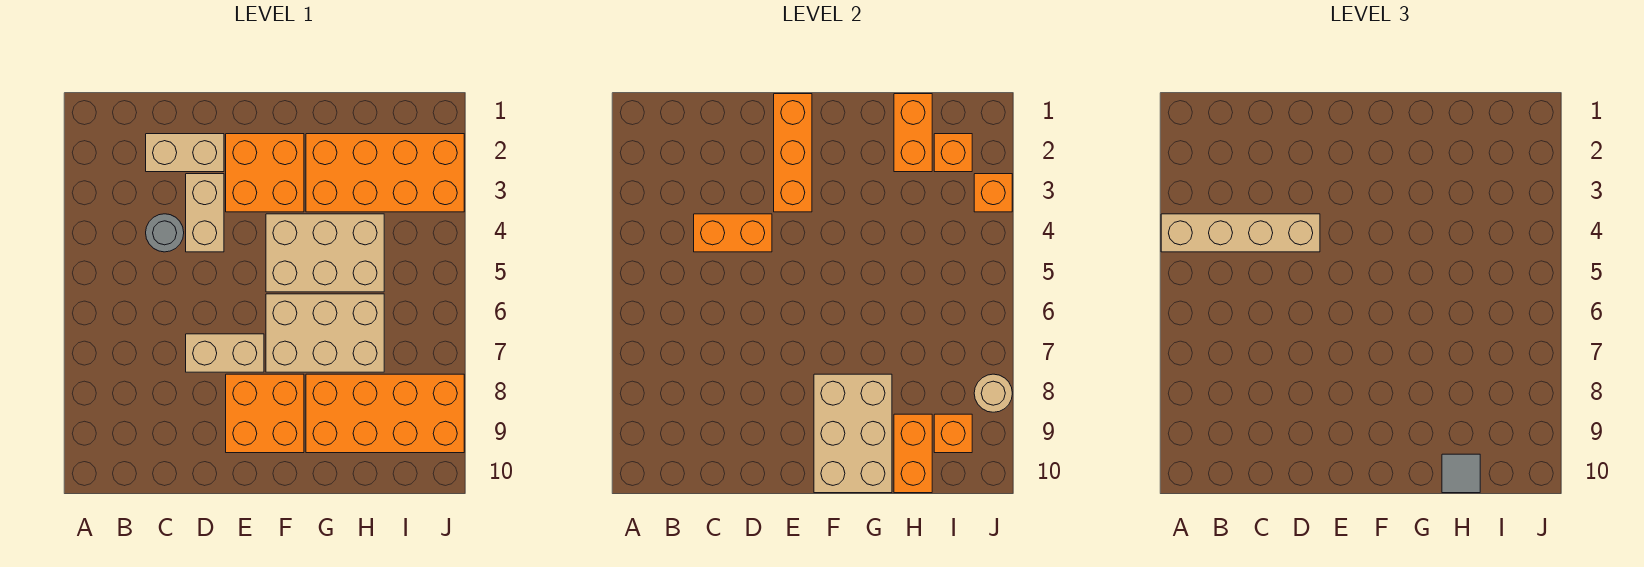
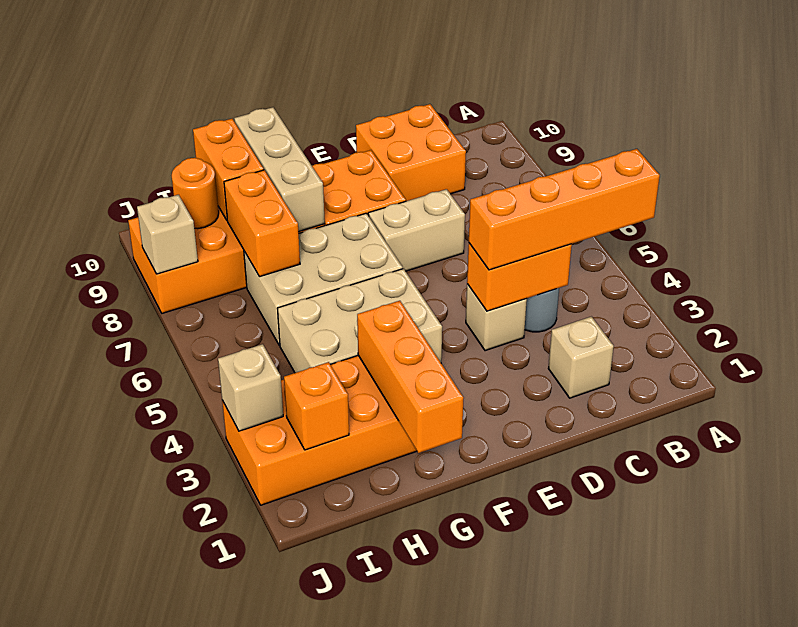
tan 1x4 brick [1161,214,1320,252] -> orange 1x4 brick [469,149,660,270]
tan 1x2 brick [146,134,224,172] -> tan 1x1 brick [548,317,614,398]
tan 1x2 brick [186,174,224,252] -> tan 1x1 brick [466,284,527,351]
orange 1x3 brick [774,94,812,212] -> orange 1x3 brick moved to [357,301,464,453]
orange 2x2 brick [226,134,304,212] -> orange 2x2 brick moved to [356,104,466,201]
tan 2x3 brick [814,374,892,493] -> tan 1x3 brick [234,107,325,232]
orange 1x2 brick [894,94,932,172] -> orange 1x2 brick moved to [224,170,300,277]
grey 1x1 tile [1442,454,1480,493] -> none
orange 1x1 brick [934,414,972,453] -> orange 1x1 round brick [172,158,219,229]
orange 1x1 brick [974,174,1012,212] -> tan 1x1 brick [218,344,283,431]
tan 1x1 round brick [974,374,1012,412] -> tan 1x1 brick [137,195,198,274]

